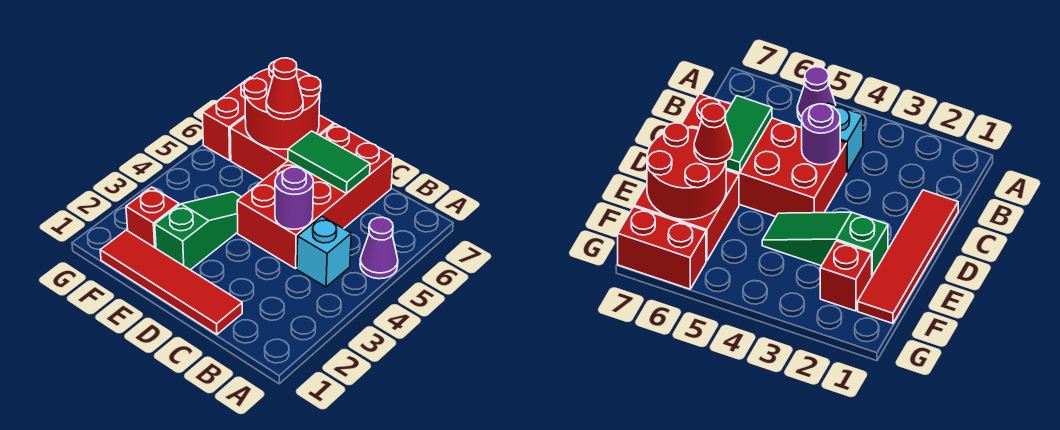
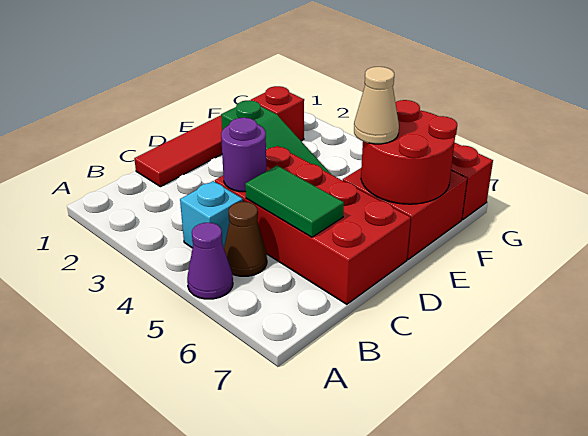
none -> brown 1x1 cone [224,202,267,276]
green 1x2 tile [288,131,370,193] -> green 1x2 tile turned to [245,166,344,237]
red 1x1 cone [266,58,303,120] -> tan 1x1 cone [354,67,399,144]

